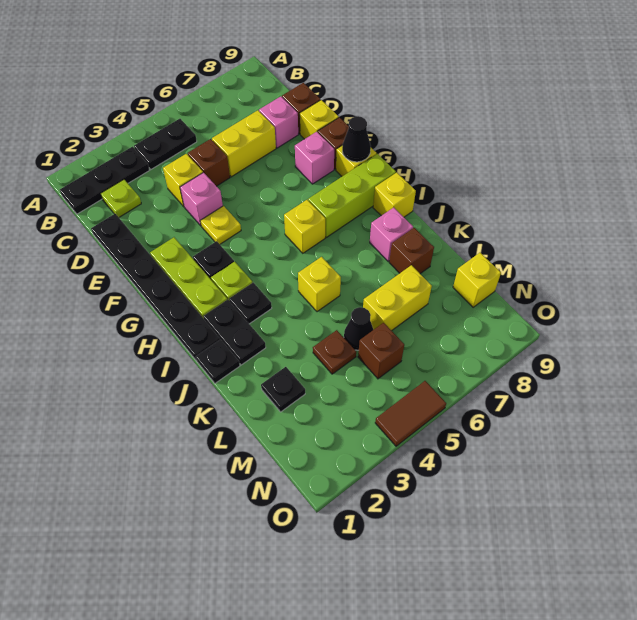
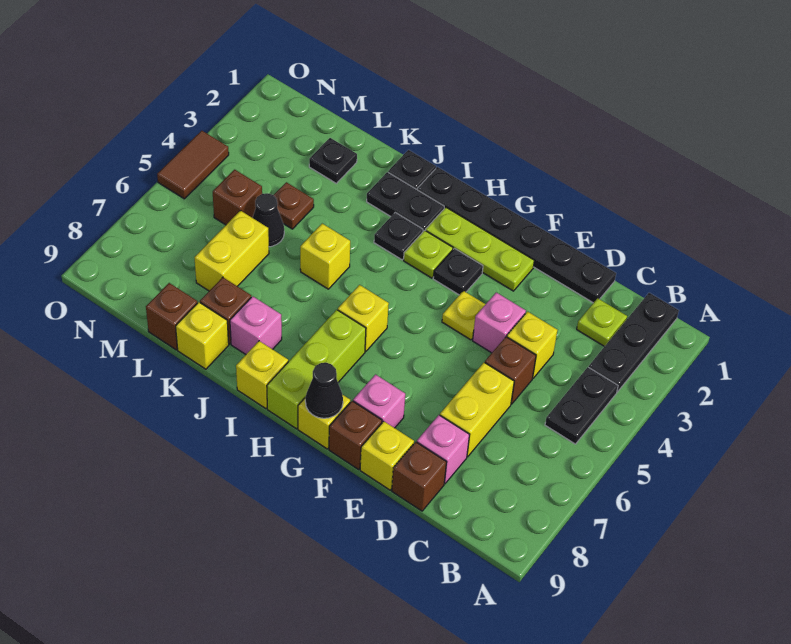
none -> brown 1x1 brick [146,283,197,350]
yellow 1x1 brick [453,253,501,307] -> yellow 1x1 brick moved to [176,302,229,369]

